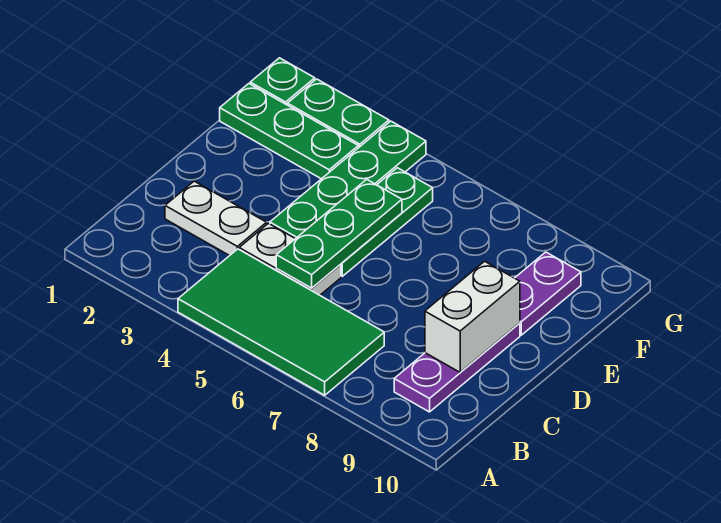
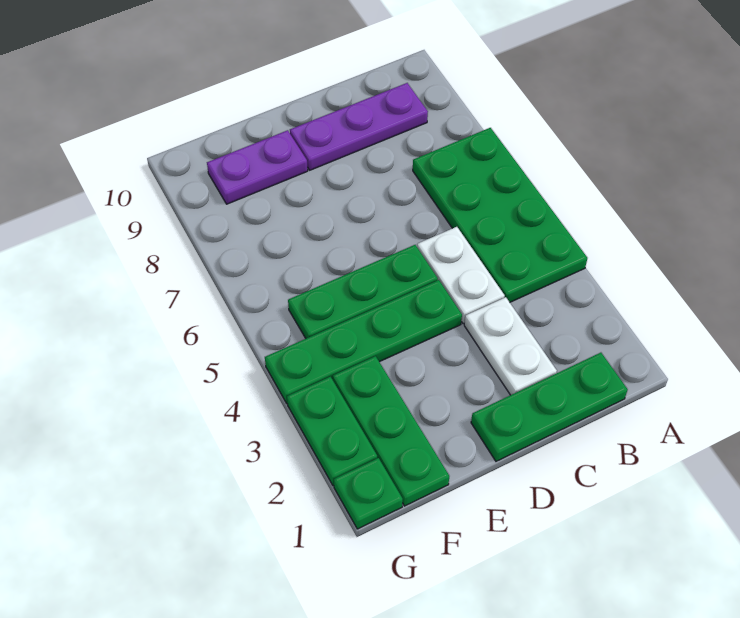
green 2x4 tile [178,249,384,395] -> green 2x4 plate [413,128,587,302]
green 1x3 plate [276,179,402,288] -> green 1x3 plate moved to [471,353,628,461]
white 1x2 brick [425,261,520,372] -> none

